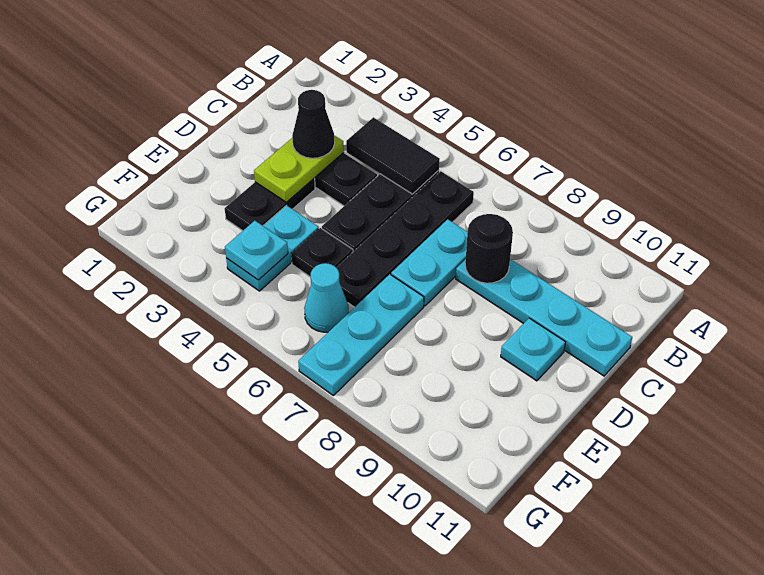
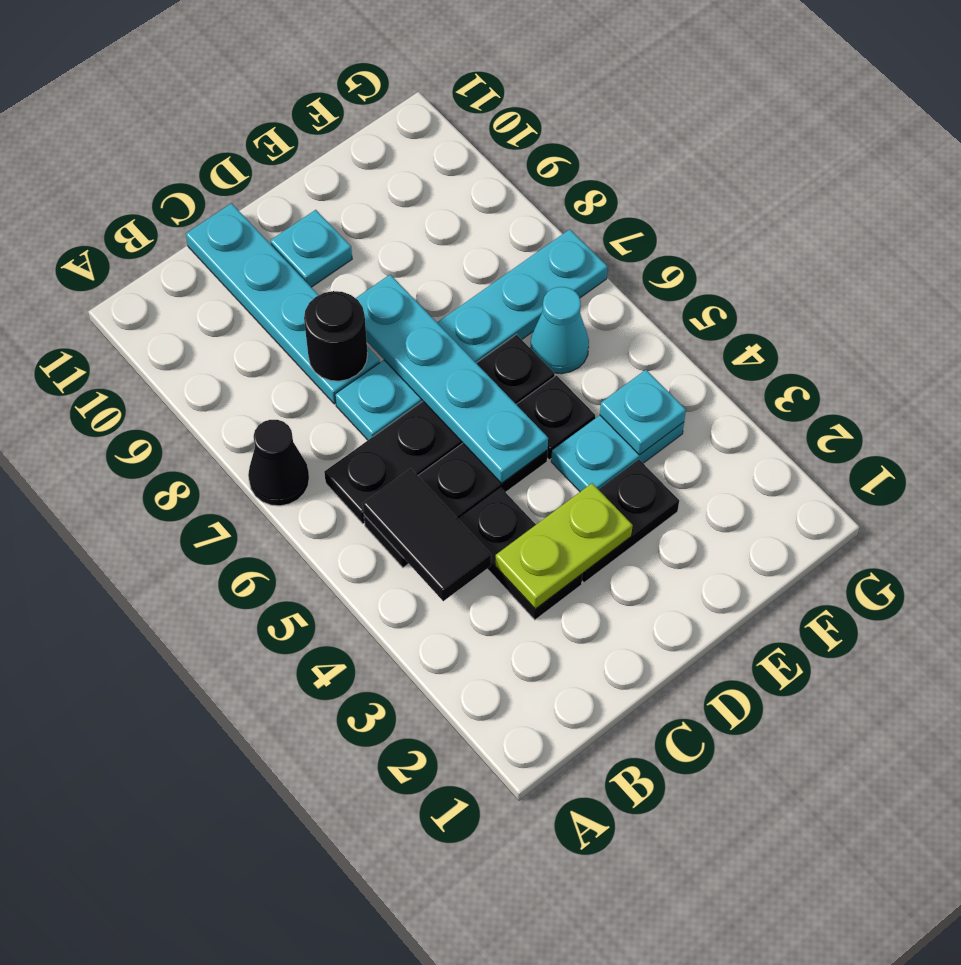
black 1x1 cone [292,90,335,158] -> black 1x1 cone moved to [248,420,309,506]
none -> cyan 1x4 plate [356,275,548,483]

